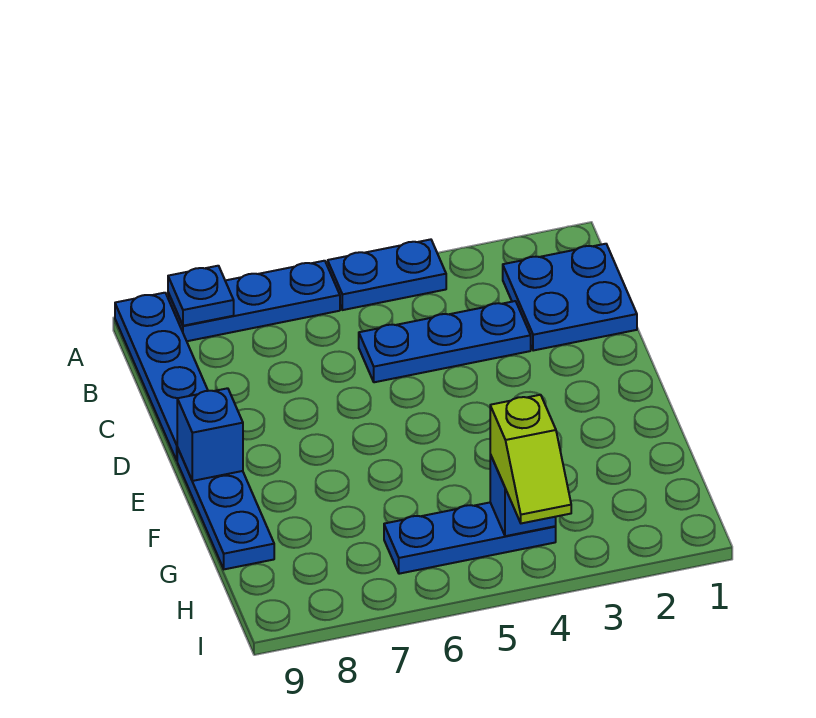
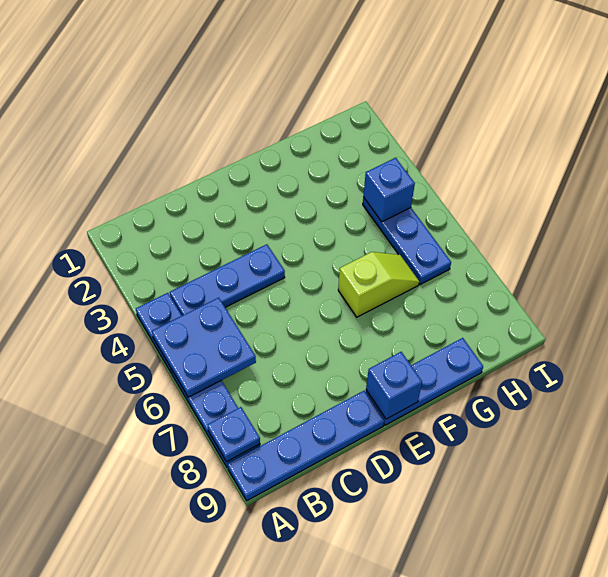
blue 2x2 plate [503,244,637,351] -> blue 2x2 plate moved to [152,298,256,397]
blue 1x3 plate [359,301,531,382] -> blue 1x3 plate turned to [170,244,285,315]
lime 1x2 slope [490,395,571,523] -> lime 1x2 slope moved to [338,252,419,317]

